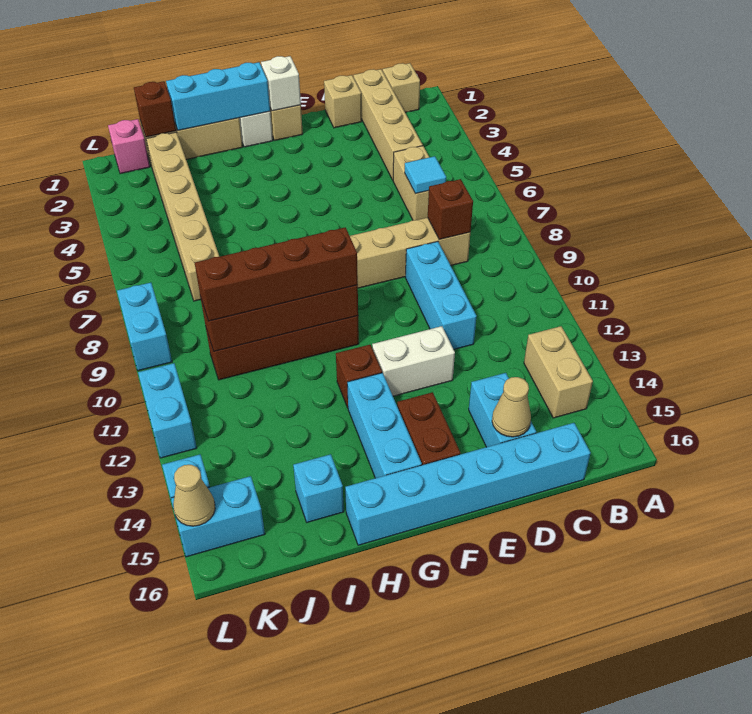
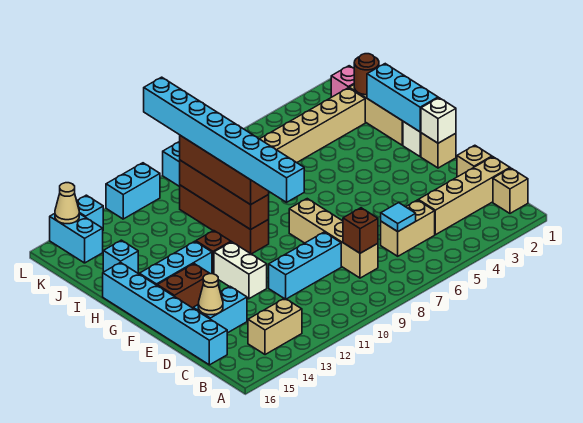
none -> cyan 1x8 brick [144,77,304,202]
brown 1x1 brick [134,81,176,137] -> brown 1x1 round brick [354,54,379,95]

